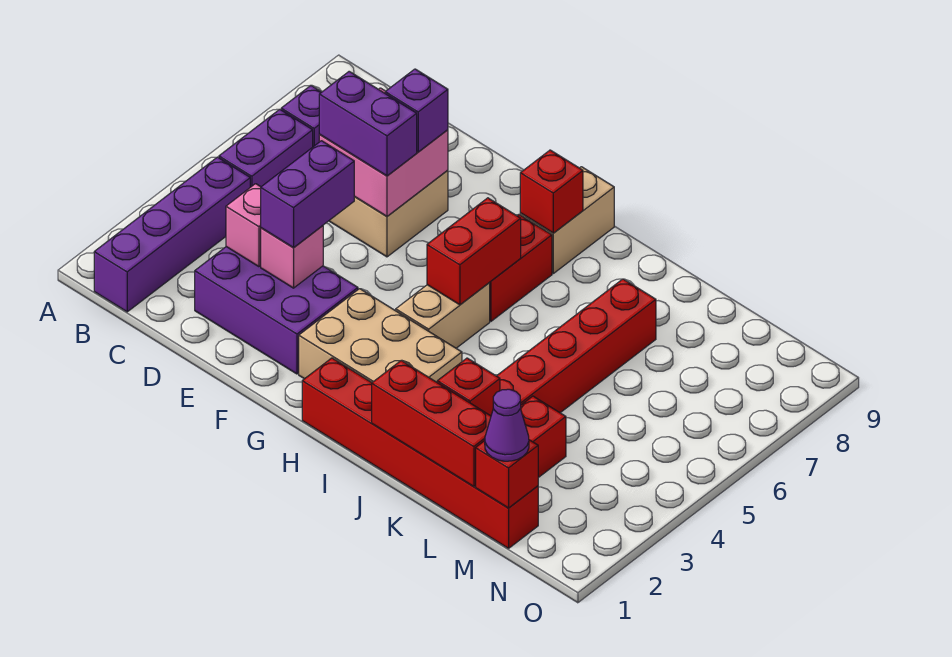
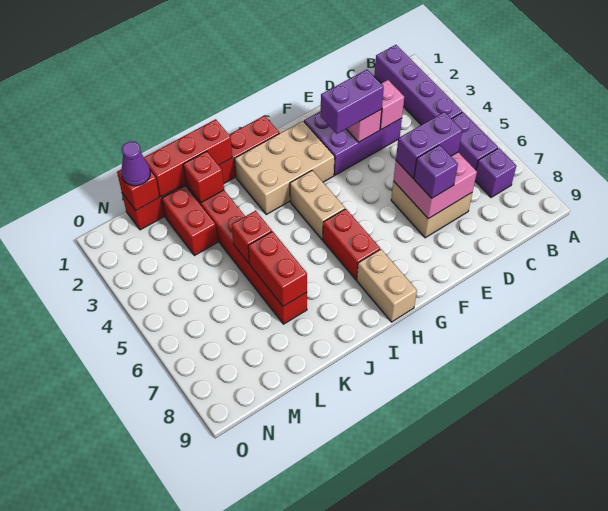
purple 1x2 brick [261,141,354,248] -> purple 1x2 brick turned to [321,70,384,134]
red 1x2 brick [427,198,521,305] -> red 1x2 brick moved to [248,232,307,306]
red 1x1 brick [520,150,583,233] -> red 1x1 brick moved to [232,211,272,263]

